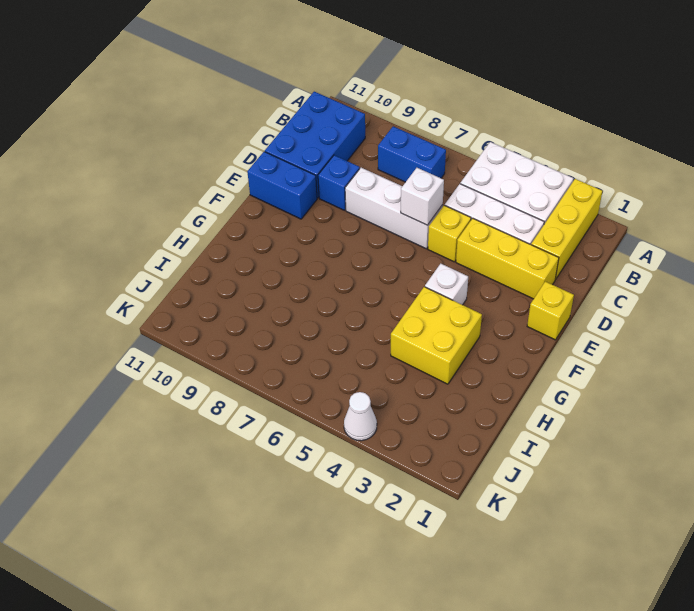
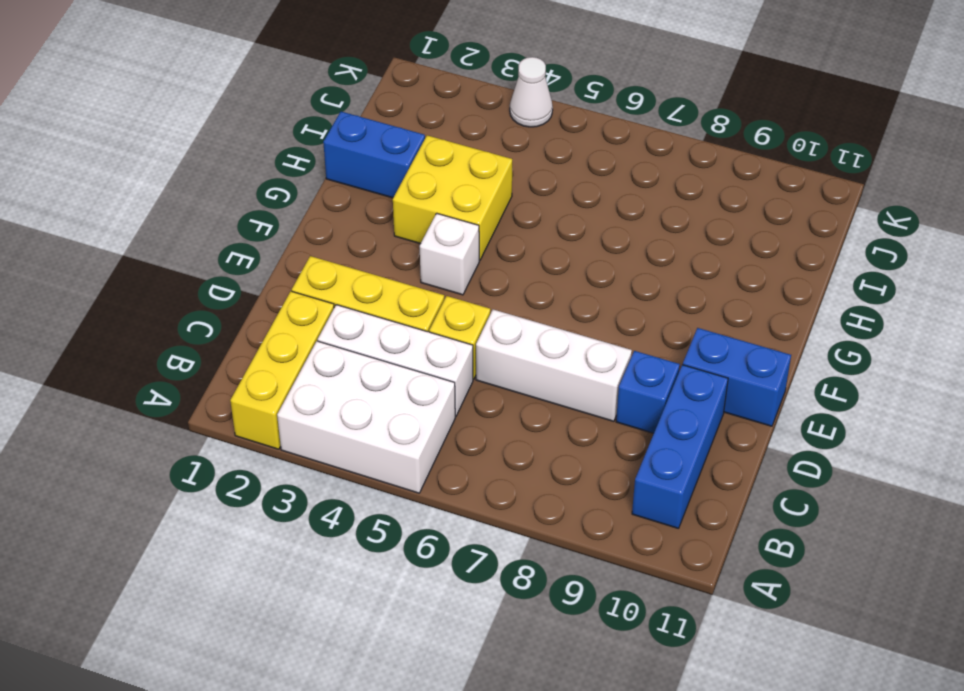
blue 1x2 brick [378,126,446,182] -> blue 1x2 brick moved to [323,112,425,198]
blue 2x3 brick [265,92,365,198] -> blue 1x3 brick [632,365,728,529]
white 1x1 brick [401,168,444,225] -> none
yellow 1x1 brick [527,282,574,340] -> none

